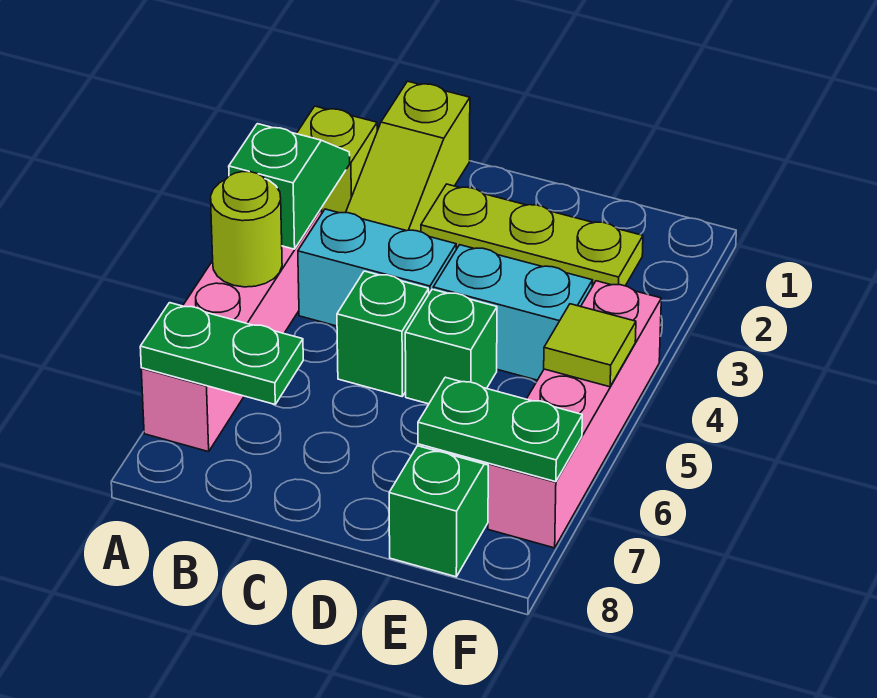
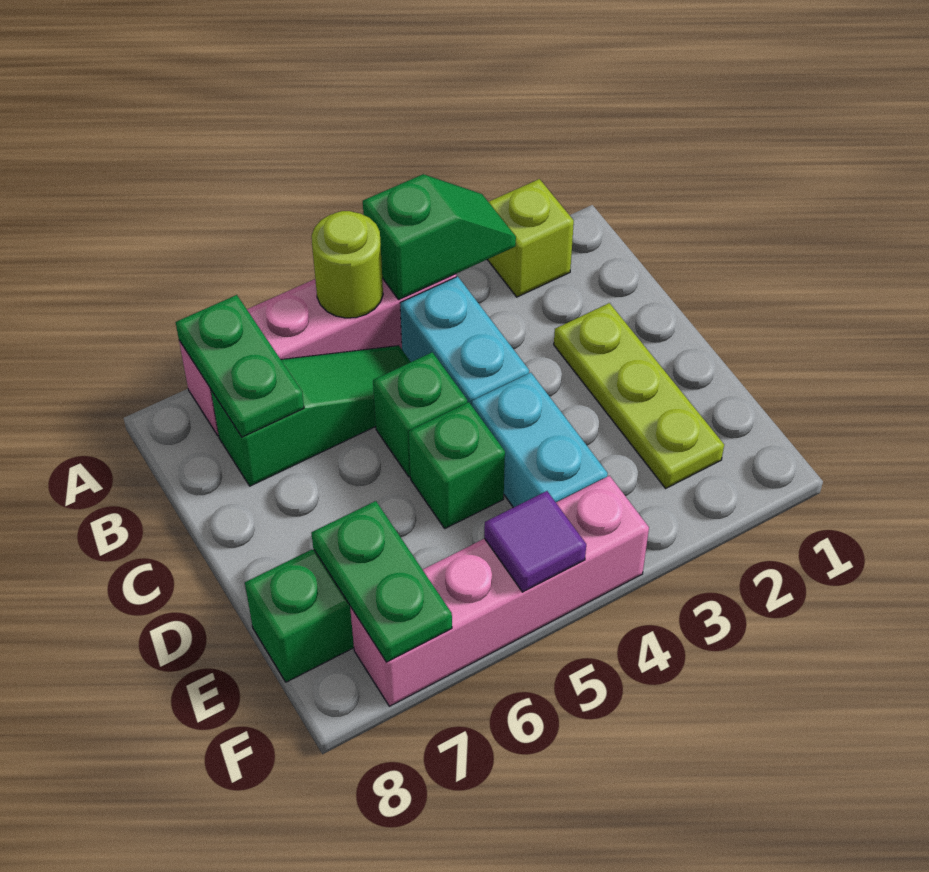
lime 1x3 slope [346,81,470,232] -> none
none -> green 1x3 slope [211,346,410,486]
lime 1x1 tile [544,304,636,387] -> purple 1x1 tile [484,491,586,592]

